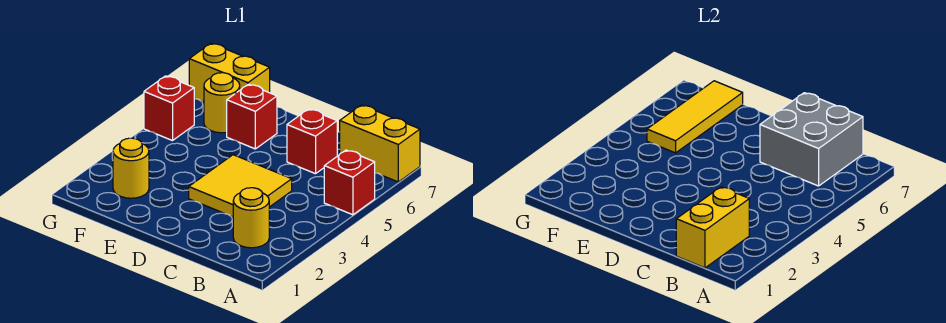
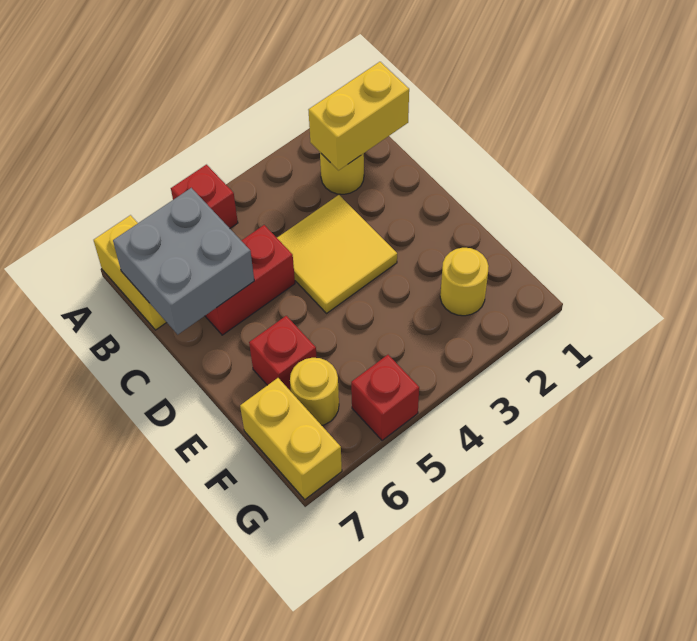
red 1x1 brick [287,109,337,174] -> red 1x2 brick [205,225,295,335]
yellow 1x3 tile [647,81,743,153] -> none

